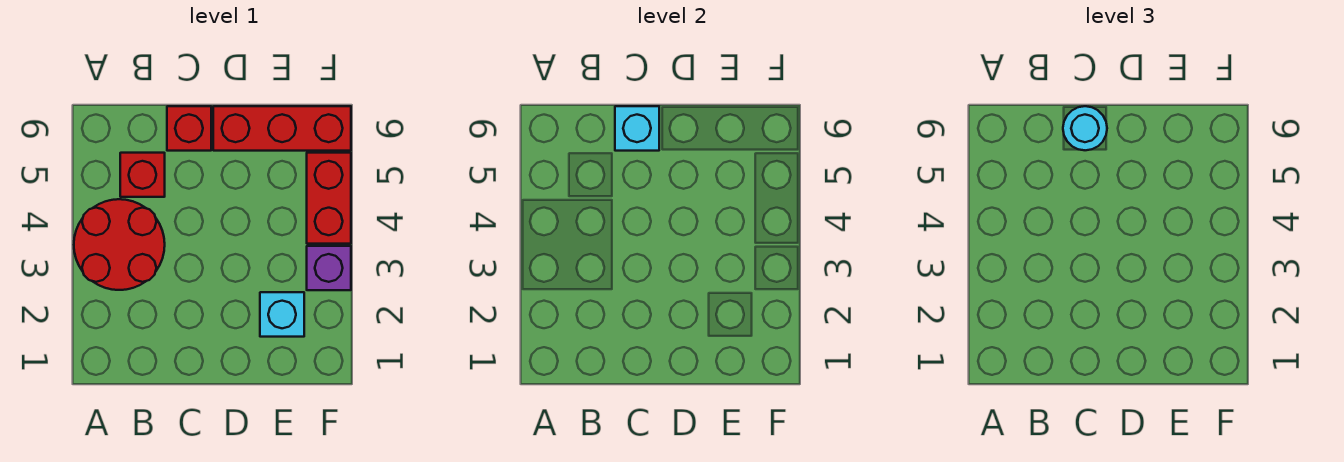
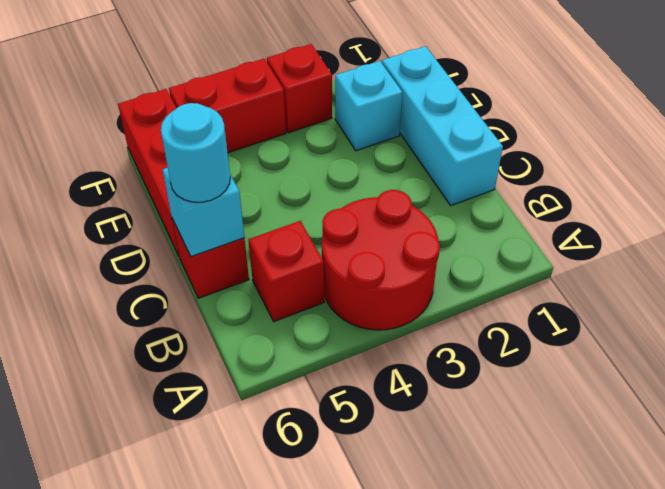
none -> cyan 1x3 brick [382,46,503,205]
purple 1x1 brick [307,246,351,290] -> red 1x1 brick [267,44,332,133]

